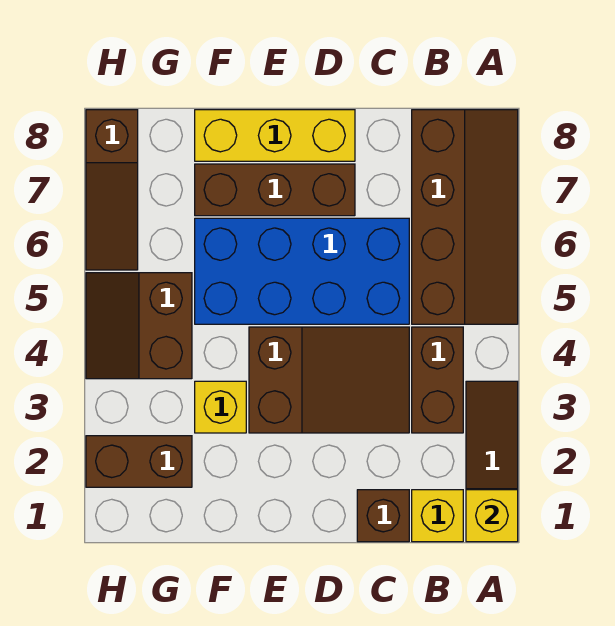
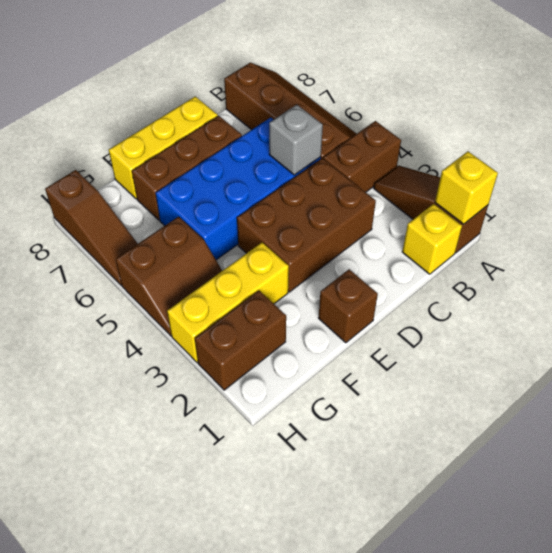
brown 1x2 brick [412,327,463,433] -> brown 1x2 brick turned to [323,121,401,192]
brown 1x1 brick [357,490,409,542] -> brown 1x1 brick moved to [319,269,378,343]
brown 2x3 slope [249,327,409,433] -> brown 2x3 brick [237,158,376,292]
none -> grey 1x1 brick [269,105,323,175]
yellow 1x1 brick [195,381,246,433] -> yellow 1x3 brick [167,243,289,362]
brown 2x2 slope [86,273,192,379] -> brown 2x2 slope turned to [116,217,222,336]

